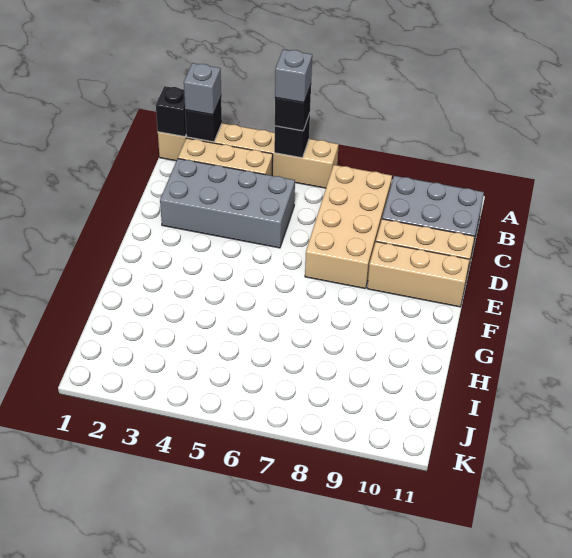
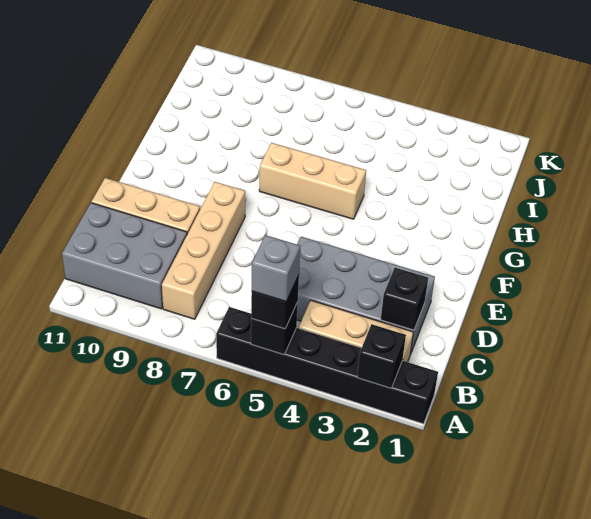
tan 1x6 brick [158,123,339,188] -> black 1x6 brick [216,307,438,424]
black 1x1 brick [156,86,186,137] -> black 1x1 brick moved to [381,268,428,330]
grey 1x1 brick [184,63,221,115] -> none
tan 2x4 brick [305,165,392,288] -> tan 1x4 brick [162,182,245,319]
tan 1x3 brick [367,242,470,307] -> tan 1x3 brick moved to [259,143,366,219]

